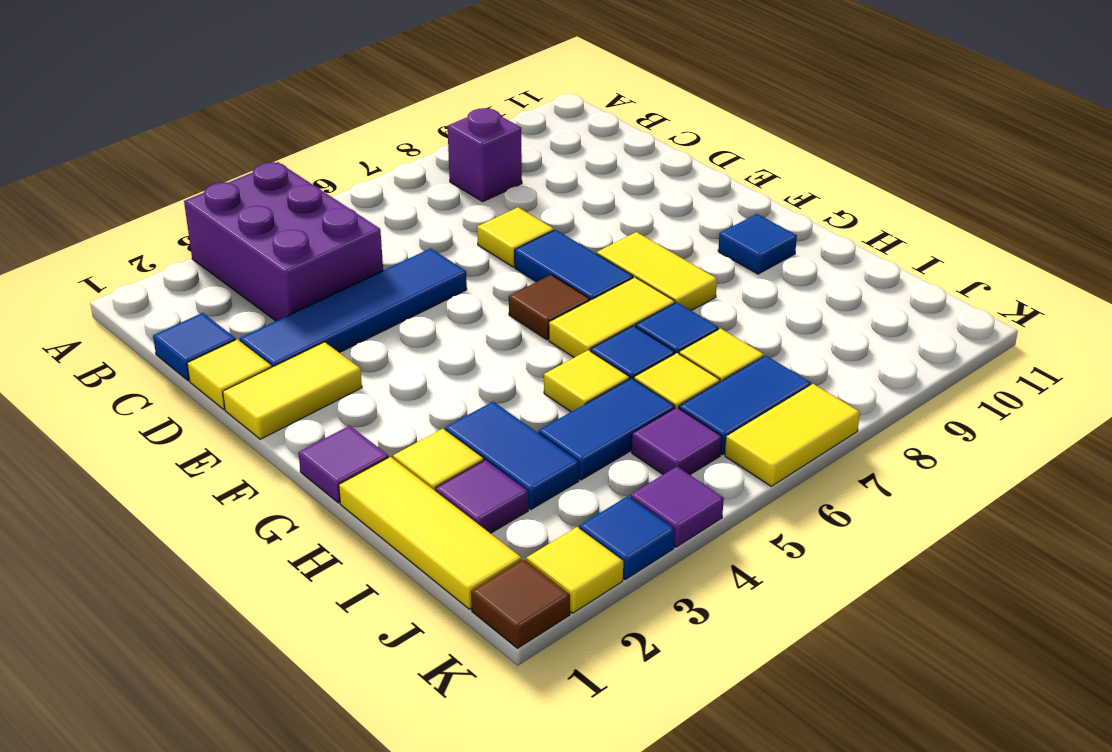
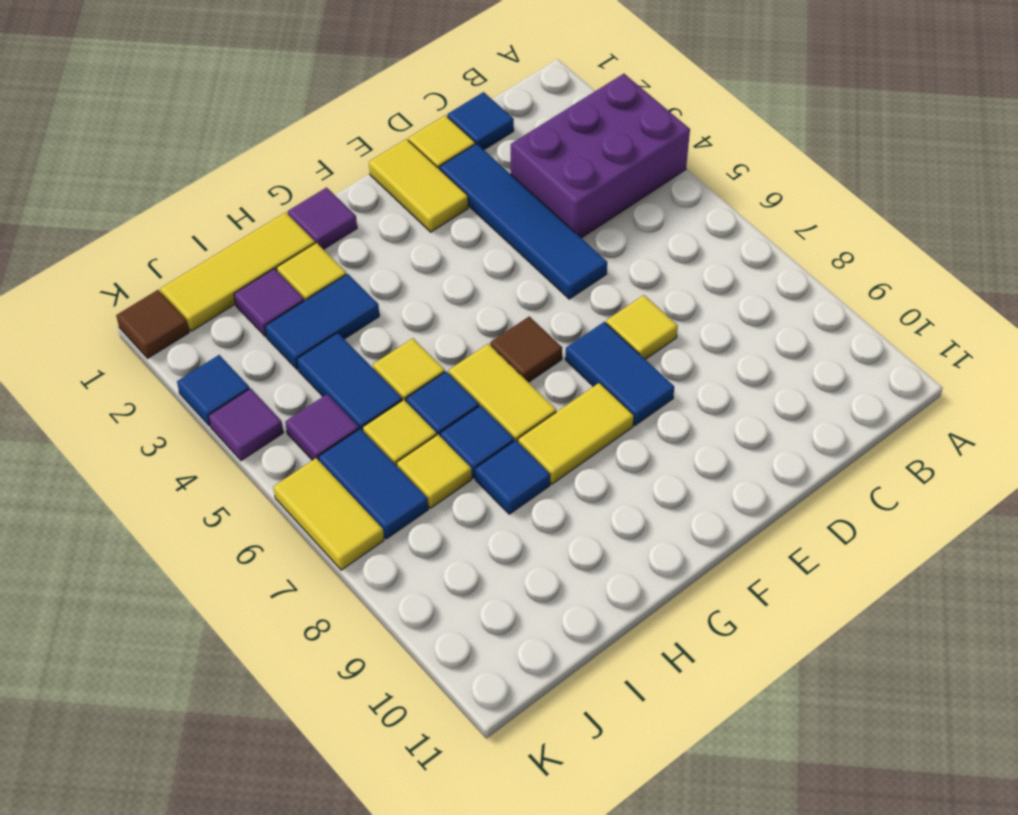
purple 1x1 brick [447,108,522,201] -> none
blue 1x2 tile [515,230,633,300] -> blue 1x2 tile turned to [565,322,674,426]
blue 1x1 tile [718,214,797,274] -> blue 1x1 tile moved to [475,440,550,514]
yellow 1x1 tile [526,527,623,613] -> none

